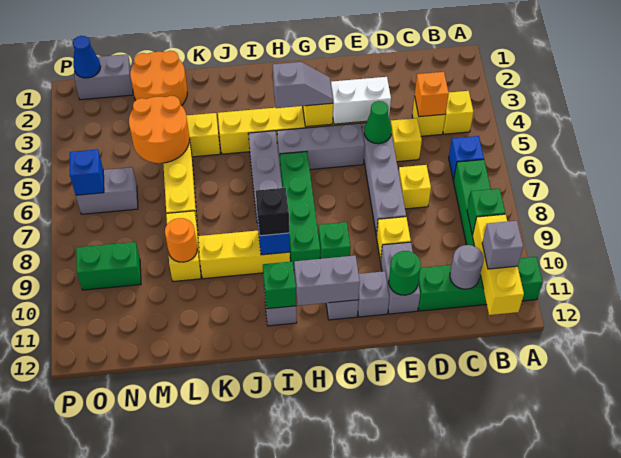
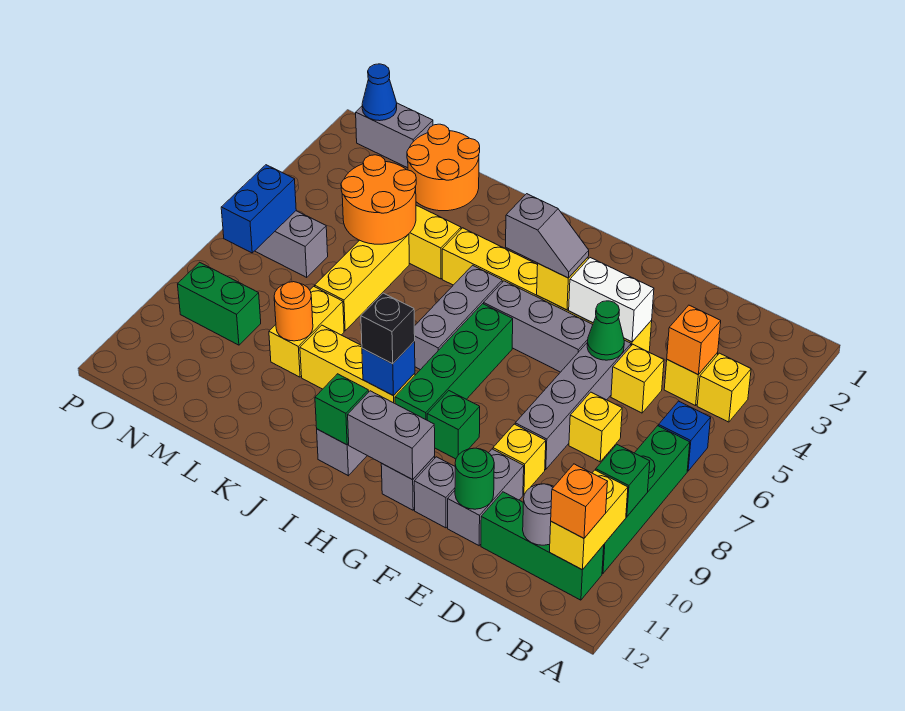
green 1x4 brick [418,257,543,311] -> green 1x3 brick [481,492,604,600]
yellow 1x3 brick [472,214,524,315] -> yellow 1x2 brick [550,470,628,570]
grey 1x1 brick [482,221,523,269] -> orange 1x1 brick [551,464,608,538]
blue 1x1 brick [70,149,104,195] -> blue 1x2 brick [221,165,296,253]

